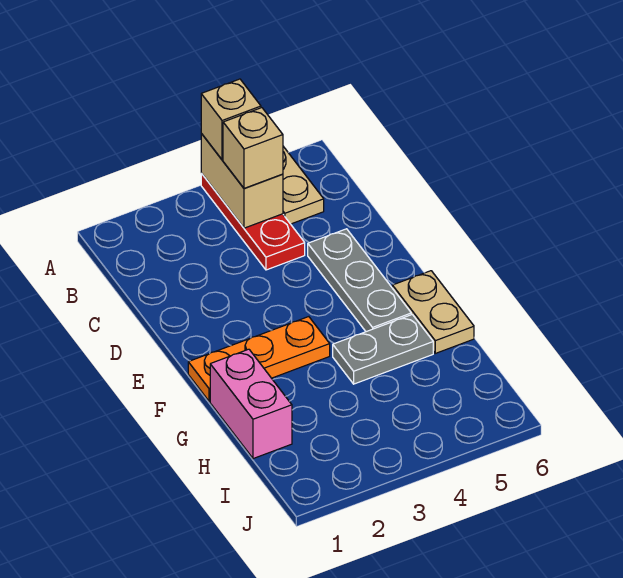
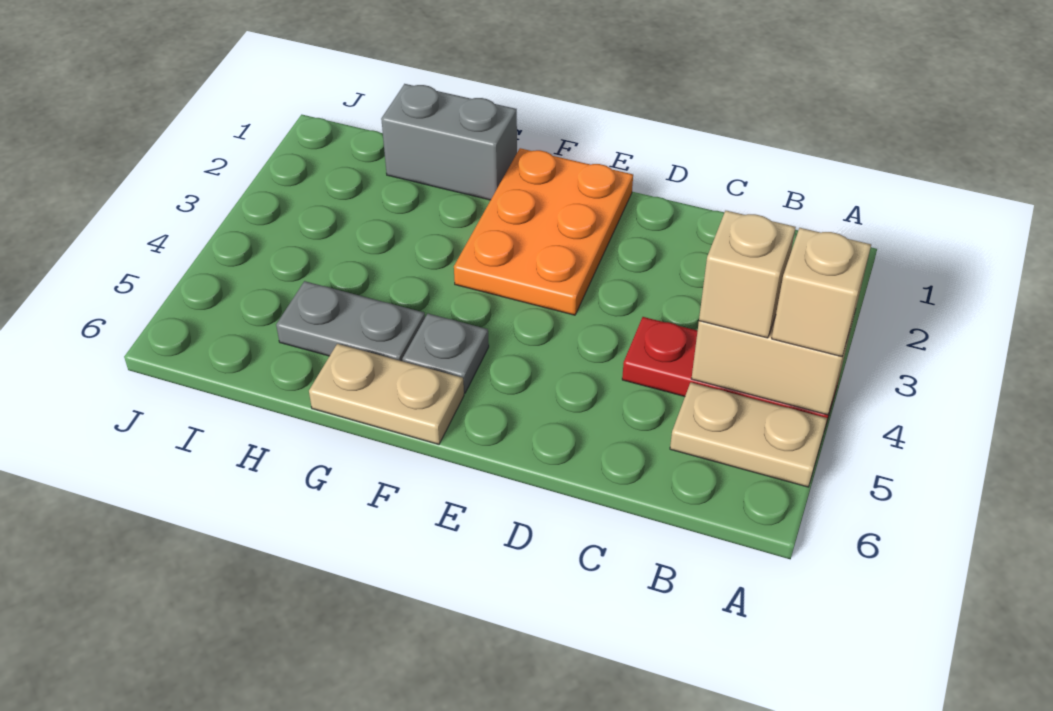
grey 1x3 plate [308,229,411,332] -> grey 1x1 plate [402,314,489,393]
orange 1x3 plate [188,317,330,402] -> orange 2x3 plate [454,148,633,315]
pink 1x2 brick [210,349,292,459] -> grey 1x2 brick [381,84,517,200]
grey 1x2 plate [333,315,433,384] -> grey 1x2 plate turned to [276,281,425,361]

